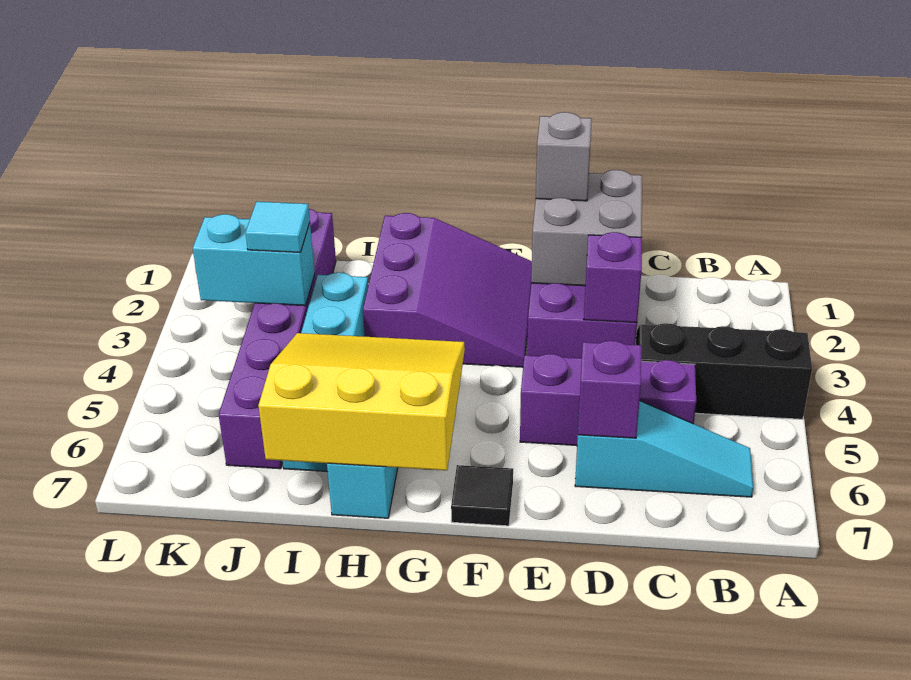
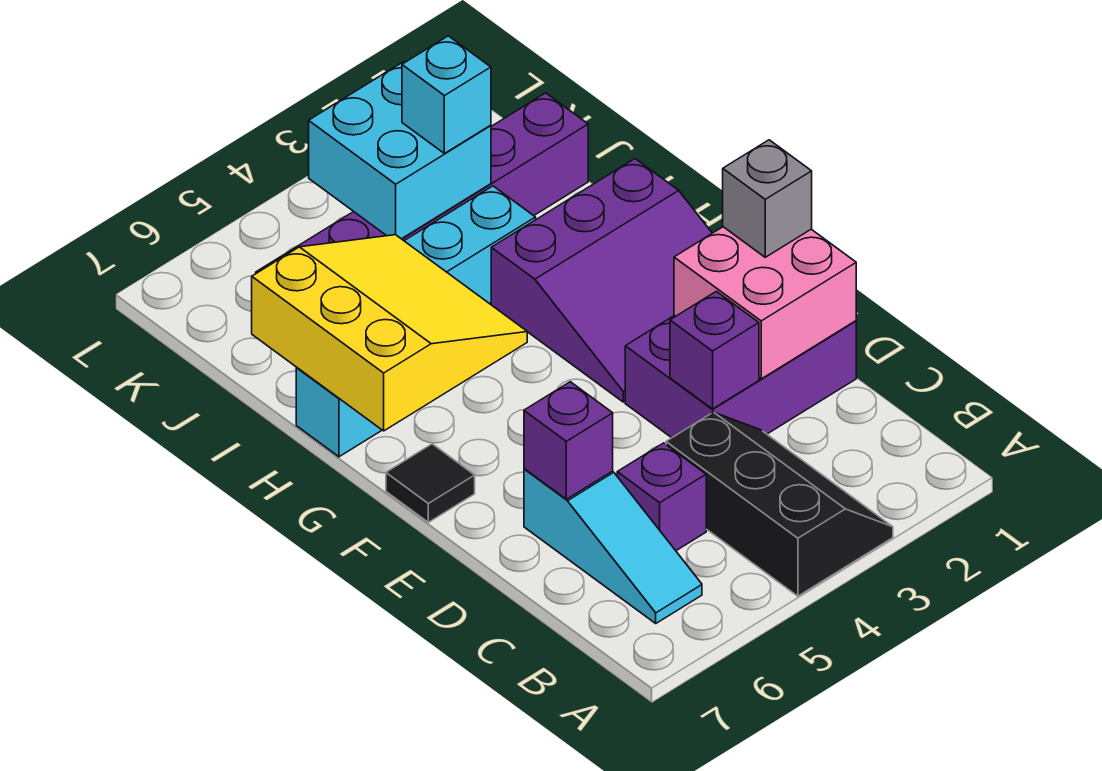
purple 1x3 brick [520,354,696,445] -> purple 1x1 brick [617,443,706,551]
grey 2x2 brick [531,170,642,286] -> pink 2x2 brick [674,227,856,379]
cyan 1x2 brick [193,214,315,306] -> cyan 2x2 brick [309,62,491,239]
cyan 1x1 tile [245,201,310,253] -> cyan 1x1 brick [402,36,491,153]

